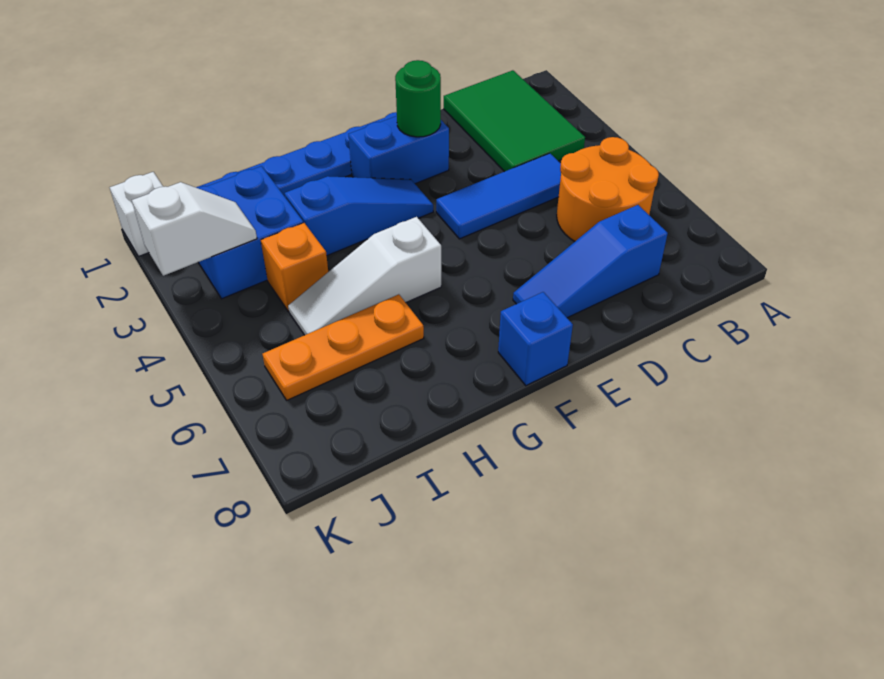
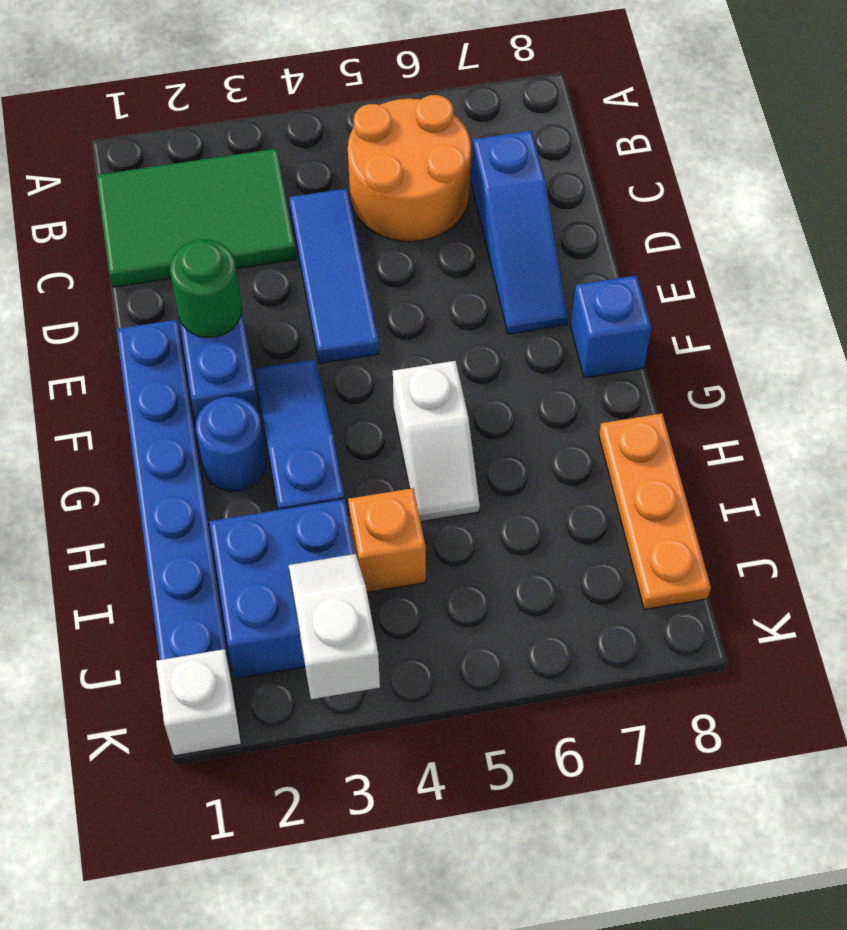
none -> blue 1x1 round brick [196,397,266,491]
white 1x3 slope [288,217,441,335] -> white 1x2 slope [393,361,480,522]
orange 1x3 plate [262,294,424,400] -> orange 1x3 plate moved to [599,414,711,610]

